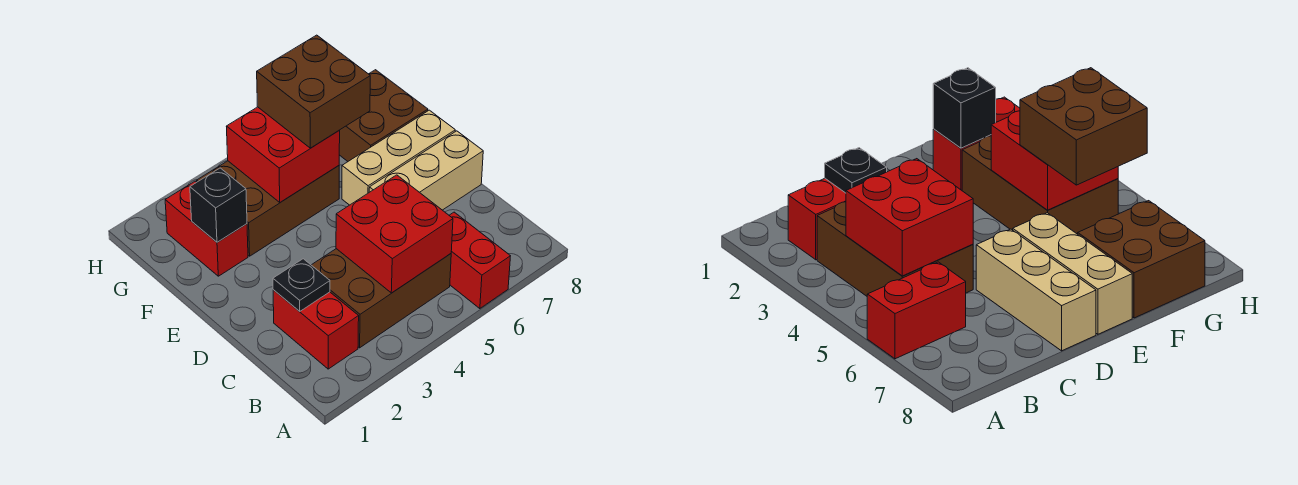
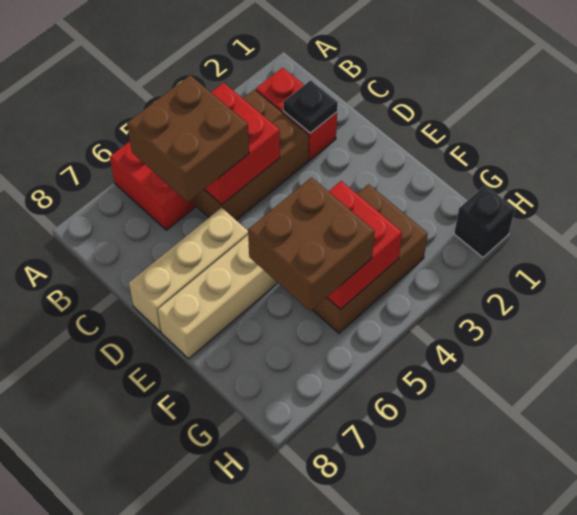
red 1x2 brick [165,181,248,276] -> none
black 1x1 brick [190,168,247,242] -> black 1x1 brick moved to [454,185,515,257]
brown 2x2 brick [339,70,428,161] -> brown 2x2 brick moved to [127,75,249,202]

